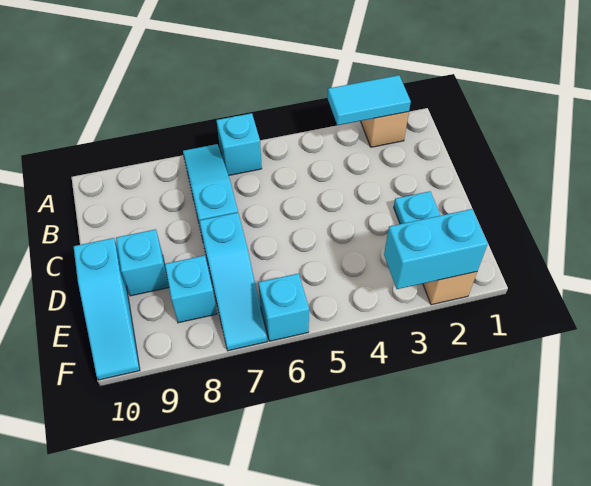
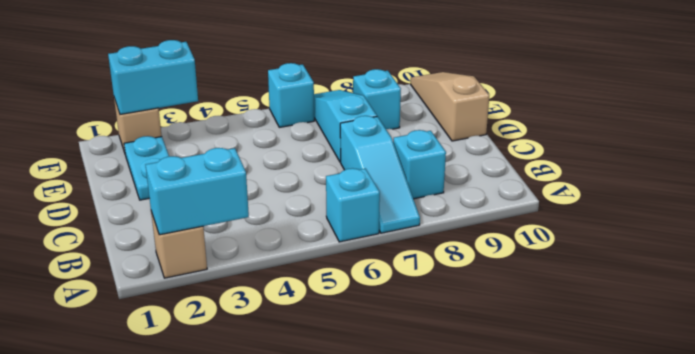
cyan 1x2 tile [328,75,411,125] -> cyan 1x2 brick [146,148,249,235]
cyan 1x1 brick [116,229,169,296] -> cyan 1x1 brick moved to [393,130,446,199]
cyan 1x3 slope [73,238,140,380] -> tan 1x3 slope [411,72,489,141]

